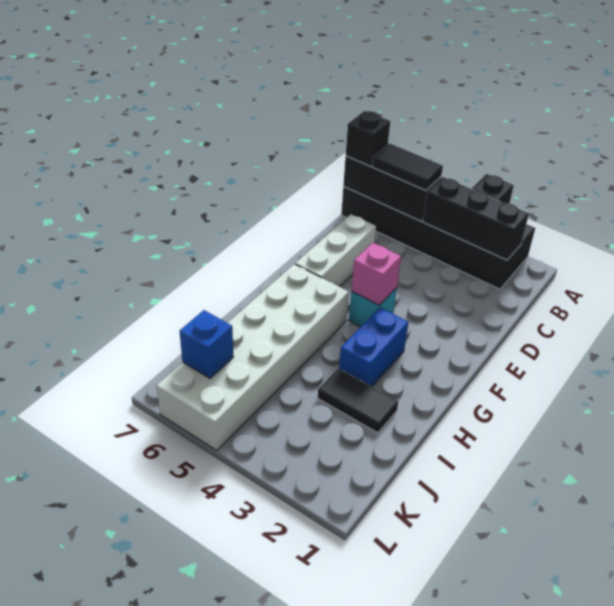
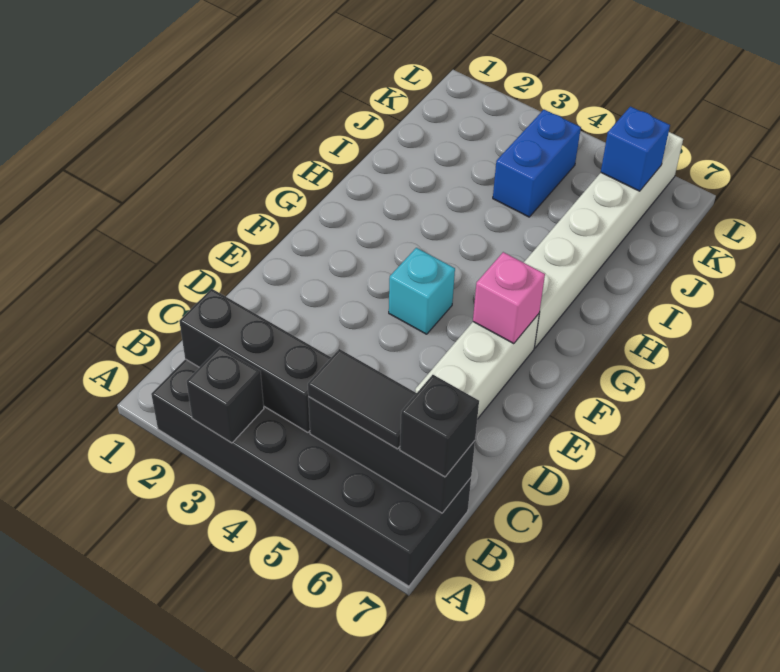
pink 1x1 brick [351,243,401,305] -> pink 1x1 brick moved to [473,252,545,344]
blue 1x2 brick [339,308,408,387] -> blue 1x2 brick moved to [493,110,581,217]
white 2x6 brick [157,264,349,450] -> white 1x6 brick [524,132,683,348]
black 1x2 tile [318,368,398,433] -> none

